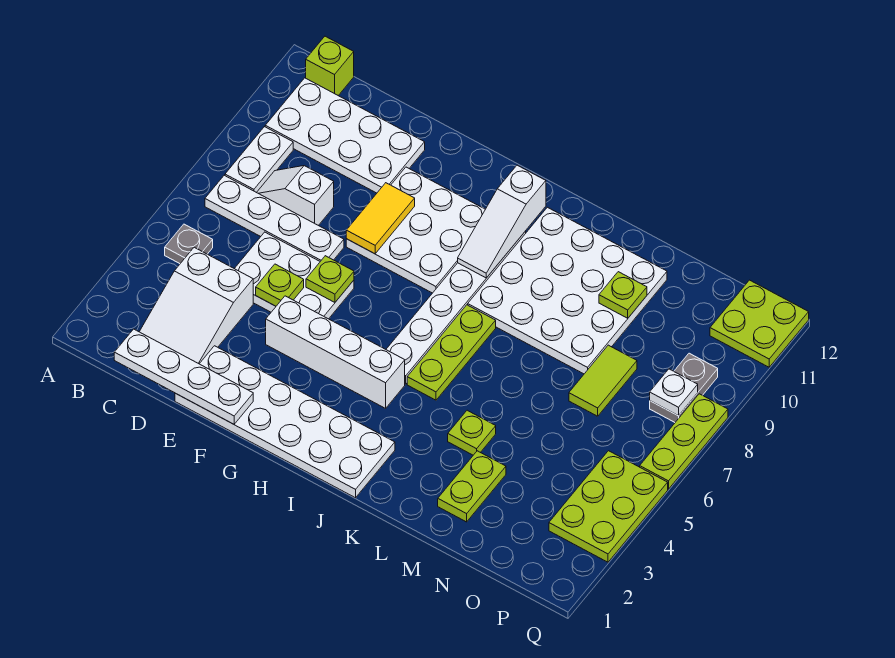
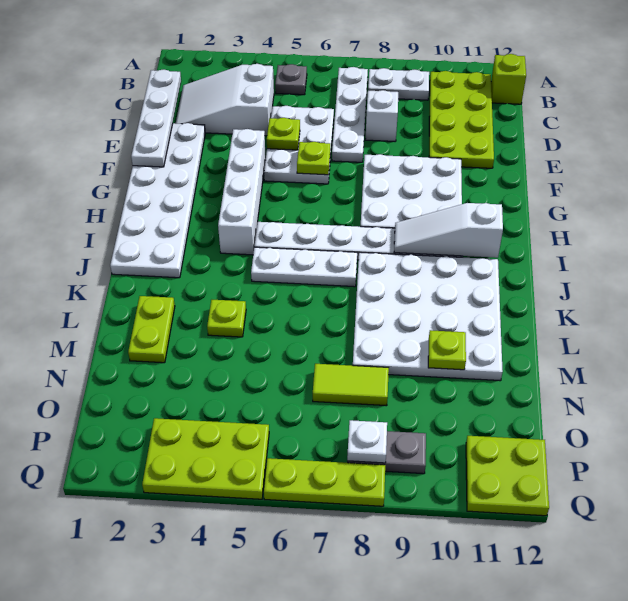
white 2x4 plate [265,78,425,193] -> lime 2x4 plate [429,71,494,168]
yellow 1x2 tile [346,183,415,254] -> none
lime 1x3 plate [407,305,496,400] -> white 1x3 plate [251,247,357,287]
lime 1x2 plate [438,451,506,522] -> lime 1x2 plate turned to [128,296,175,363]

